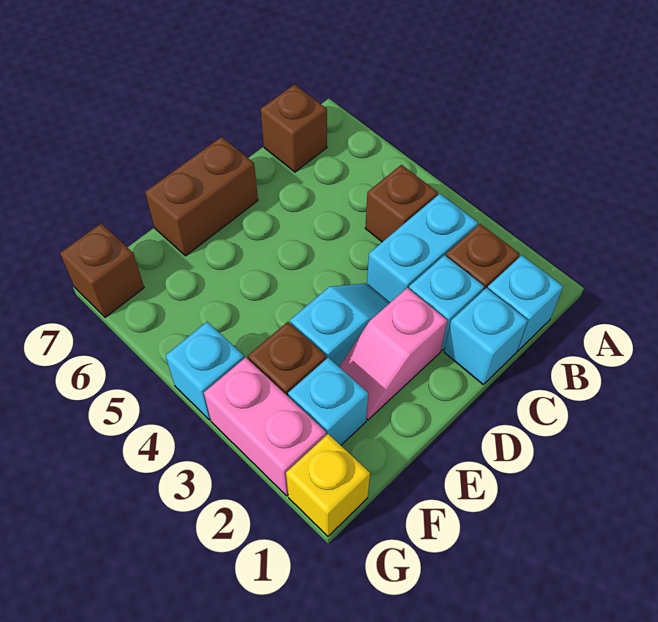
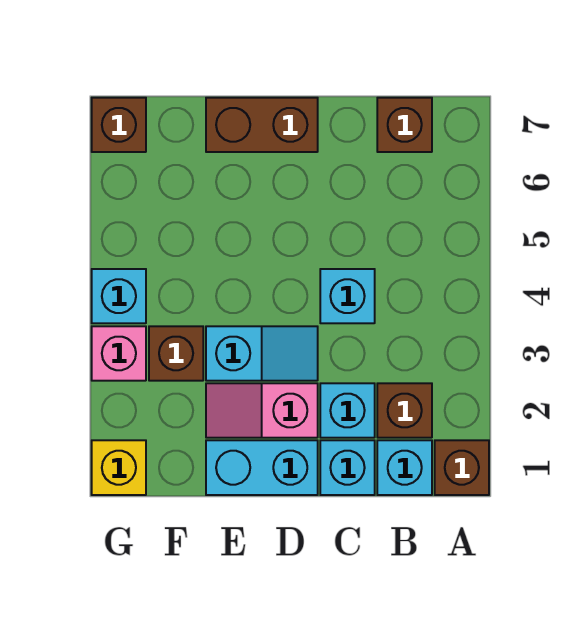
cyan 1x2 brick [367,194,478,303] -> cyan 1x2 brick moved to [206,440,318,495]
brown 1x1 brick [365,165,438,242] -> brown 1x1 brick moved to [435,440,489,495]
cyan 1x1 brick [288,358,368,445] -> cyan 1x1 brick moved to [320,269,375,323]
pink 1x2 brick [204,357,326,496] -> pink 1x1 brick [92,326,146,381]

